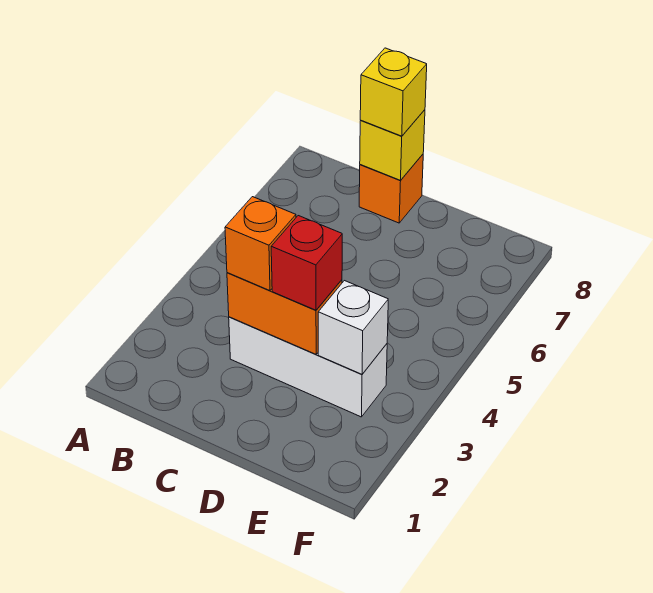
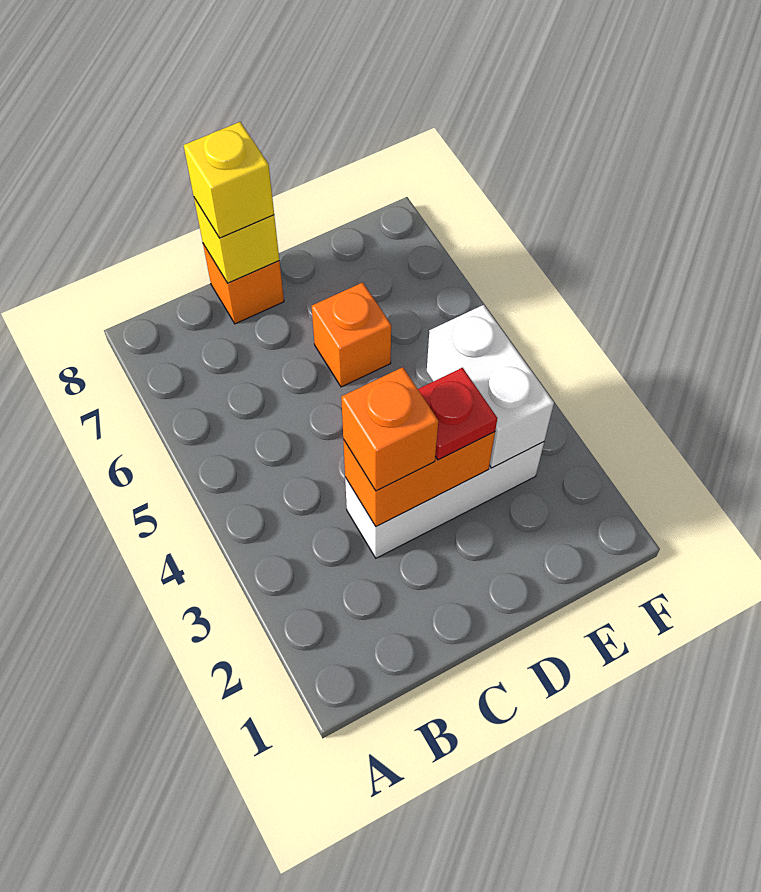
red 1x1 brick [271,216,342,310] -> red 1x1 plate [418,368,497,460]
none -> orange 1x1 brick [312,282,391,387]
white 1x1 brick [318,281,388,374] -> white 1x2 brick [427,305,554,468]

